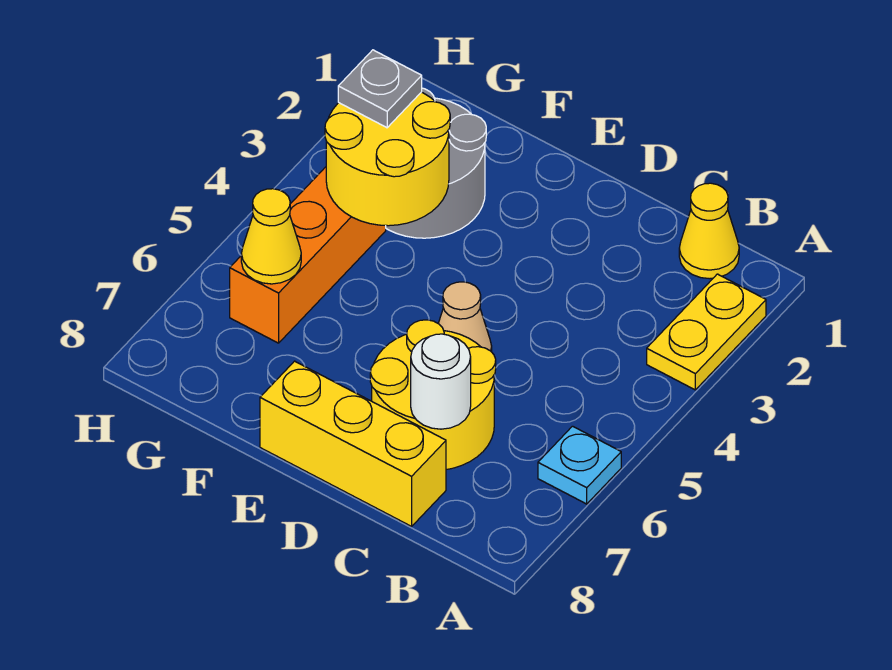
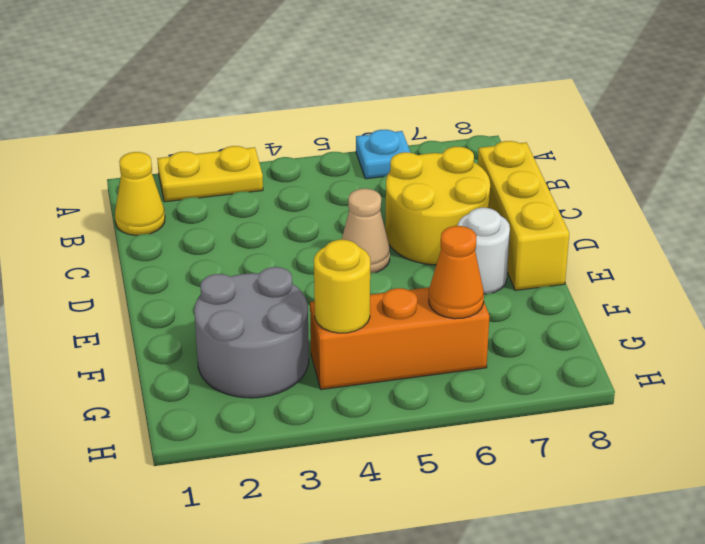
white 1x1 round brick [411,334,471,429] -> white 1x1 round brick moved to [458,208,510,294]
yellow 2x2 round brick [325,92,450,226] -> yellow 1x1 round brick [314,240,370,333]
grey 1x1 plate [338,50,422,128] -> none
yellow 1x1 cone [241,189,301,284] -> orange 1x1 cone [429,226,484,319]

